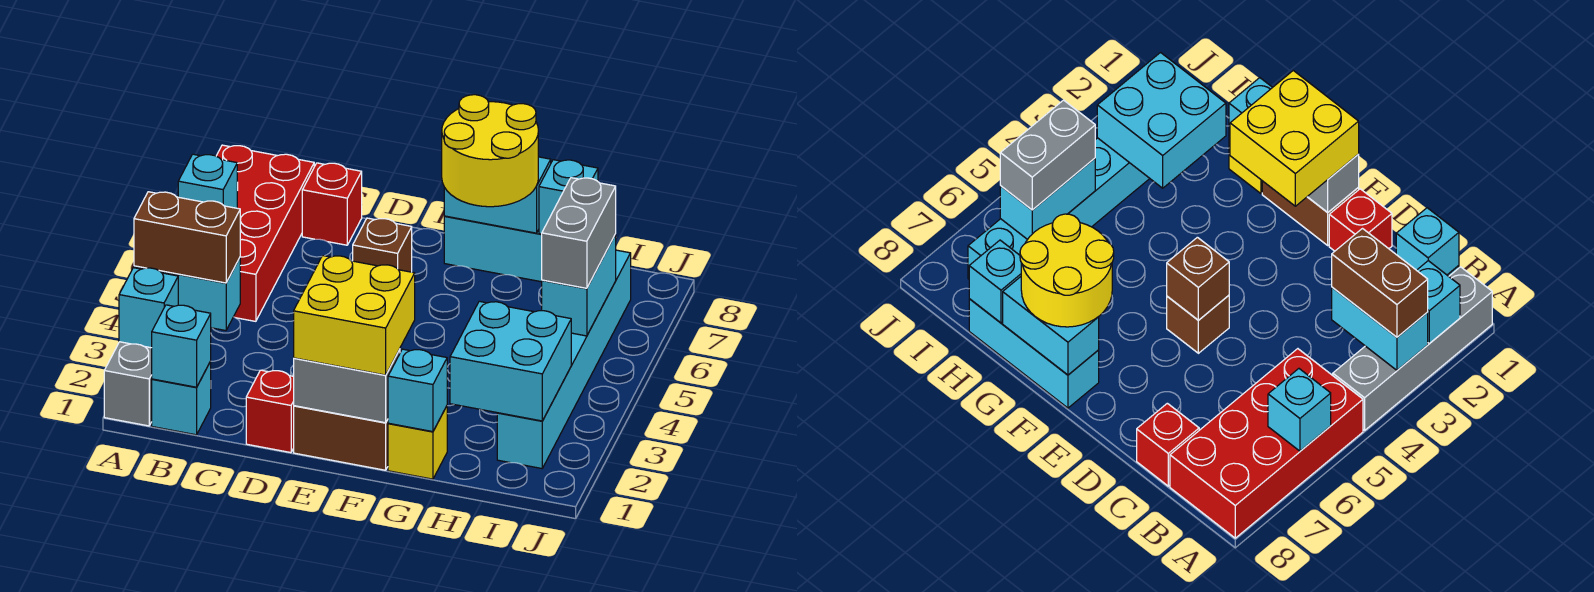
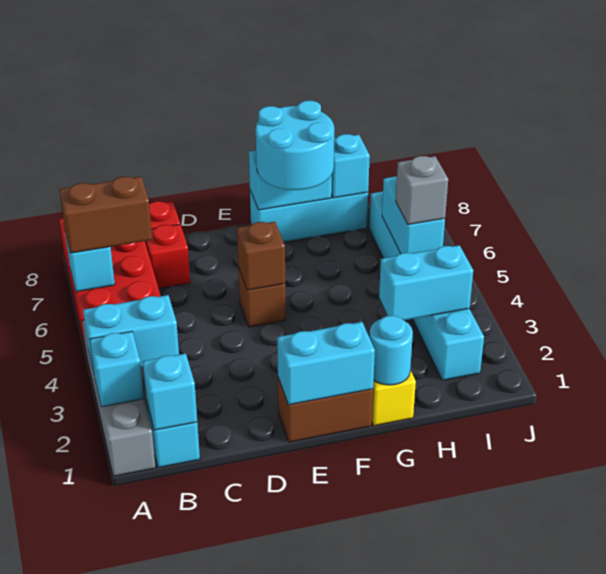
brown 1x2 brick [134,192,240,283] -> brown 1x2 brick moved to [59,177,152,253]
red 1x1 brick [246,370,294,453] -> red 1x1 brick moved to [145,224,190,288]
grey 1x2 brick [294,349,400,423] -> cyan 1x2 brick [277,322,375,405]
yellow 2x2 brick [294,256,415,375] -> none
yellow 2x2 round brick [442,95,538,207] -> cyan 2x2 round brick [256,101,334,190]
cyan 1x1 brick [388,349,447,432] -> cyan 1x1 round brick [369,316,413,385]
cyan 2x2 brick [450,301,571,421] -> cyan 1x2 brick [379,245,473,320]
grey 1x2 brick [542,178,616,288] -> grey 1x1 brick [396,156,448,225]

